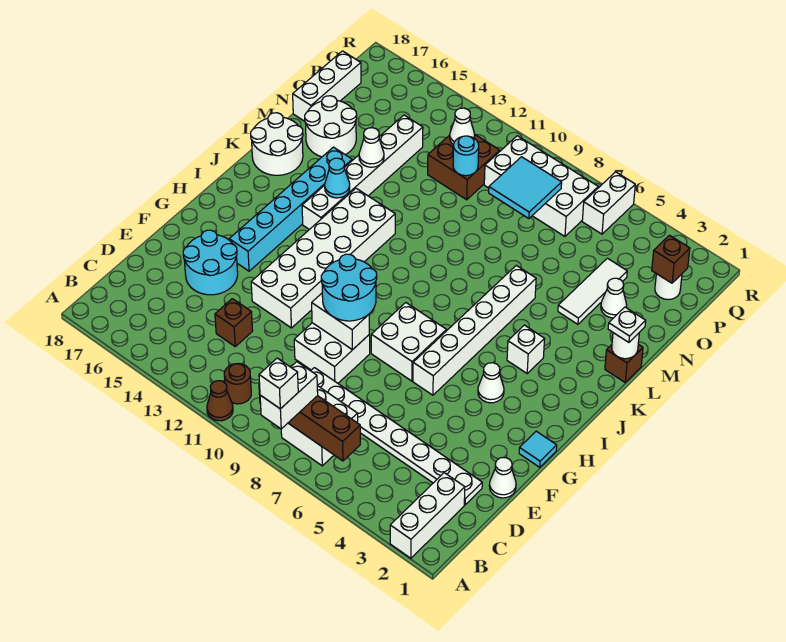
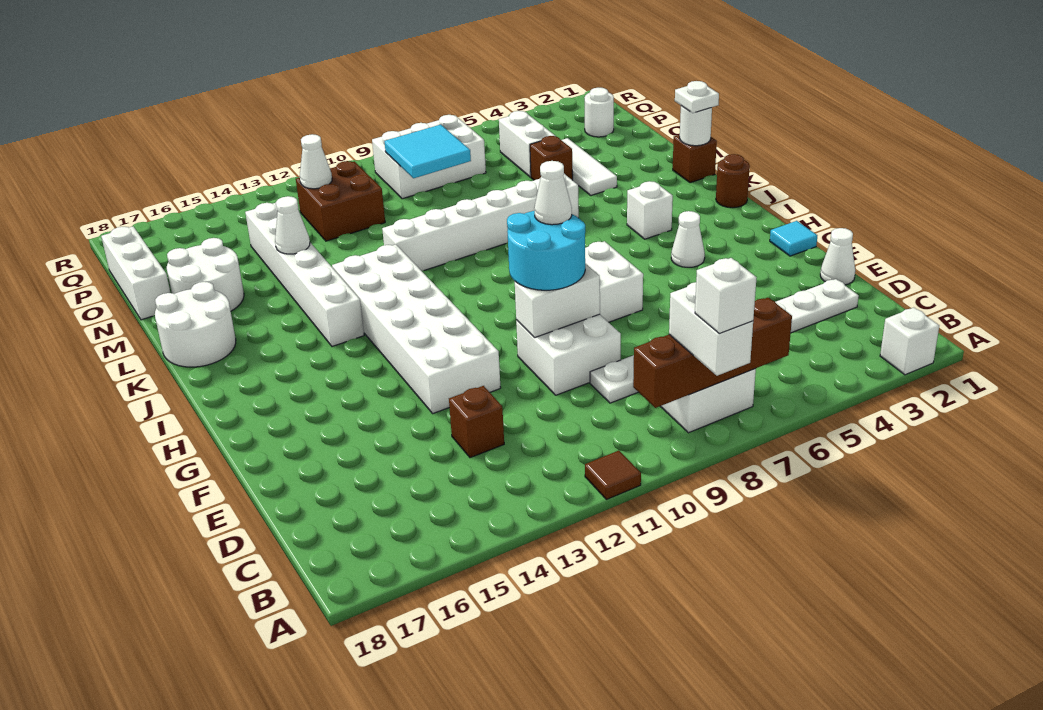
white 1x3 brick [390,473,465,558] -> white 1x1 brick [880,308,939,375]
brown 1x1 cone [207,381,233,421] -> brown 1x1 tile [585,451,641,500]
brown 1x1 round brick [224,363,251,404] -> brown 1x1 round brick moved to [716,154,750,208]
cyan 2x2 round brick [183,230,238,295] -> none
white 1x6 brick [413,265,536,395] -> white 1x6 brick turned to [382,174,579,271]
cyan 1x6 brick [229,147,352,271] -> none
cyan 1x1 cone [325,158,350,198] -> none
white 1x1 cone [601,278,627,318] -> white 1x1 cone moved to [534,161,572,225]
cyan 1x1 round brick [453,136,479,176] -> none
brown 1x1 brick [652,235,690,283] -> brown 1x1 brick moved to [530,136,573,180]
white 2x4 brick [484,136,598,236] -> white 2x3 brick [372,115,486,199]
white 1x2 brick [582,172,635,234] -> white 1x2 brick moved to [499,111,555,177]

